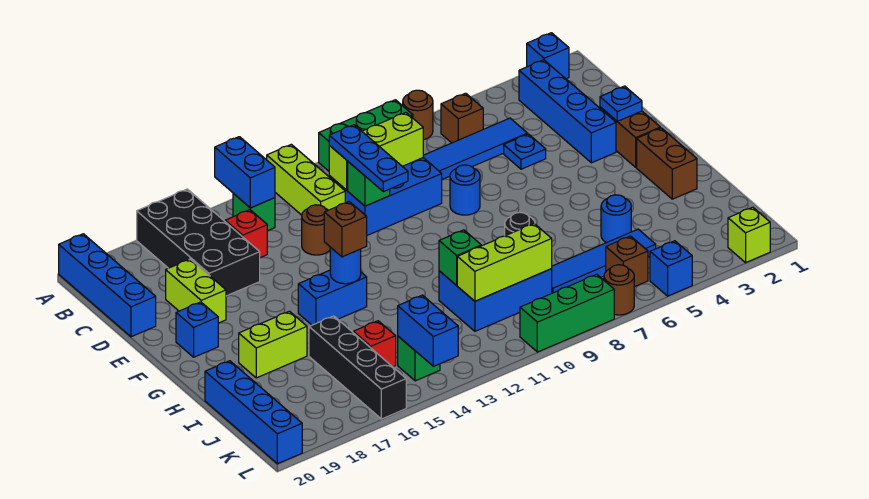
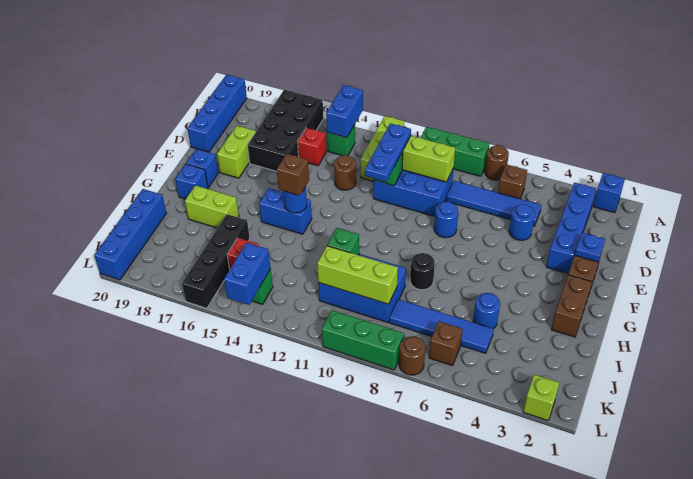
blue 1x1 plate [504,134,546,169] -> blue 1x1 round brick [509,204,535,240]
blue 1x1 brick [650,241,692,296] -> blue 1x1 brick moved to [175,164,208,199]

